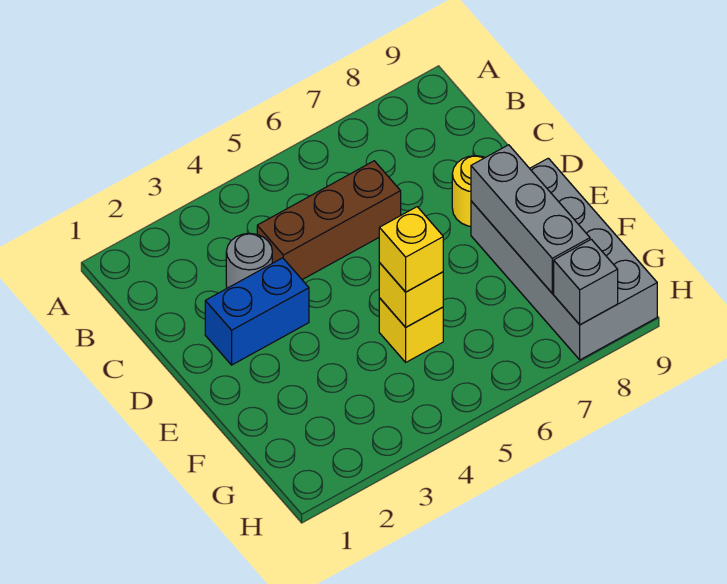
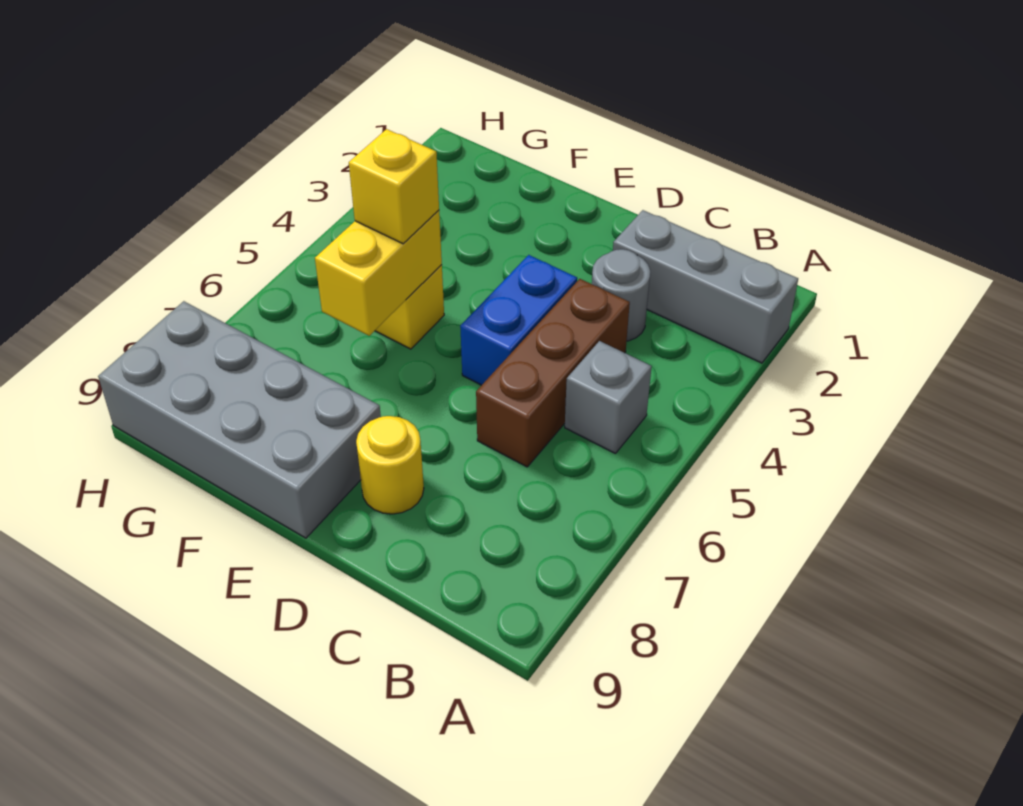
blue 1x2 brick [205,258,309,365] -> blue 1x2 brick moved to [460,255,577,385]
grey 1x3 brick [471,145,590,293] -> grey 1x3 brick moved to [613,210,798,363]
yellow 1x1 brick [379,263,443,327] -> yellow 1x2 brick [315,210,442,336]
grey 1x1 brick [554,239,618,325] -> grey 1x1 brick moved to [565,341,652,454]

